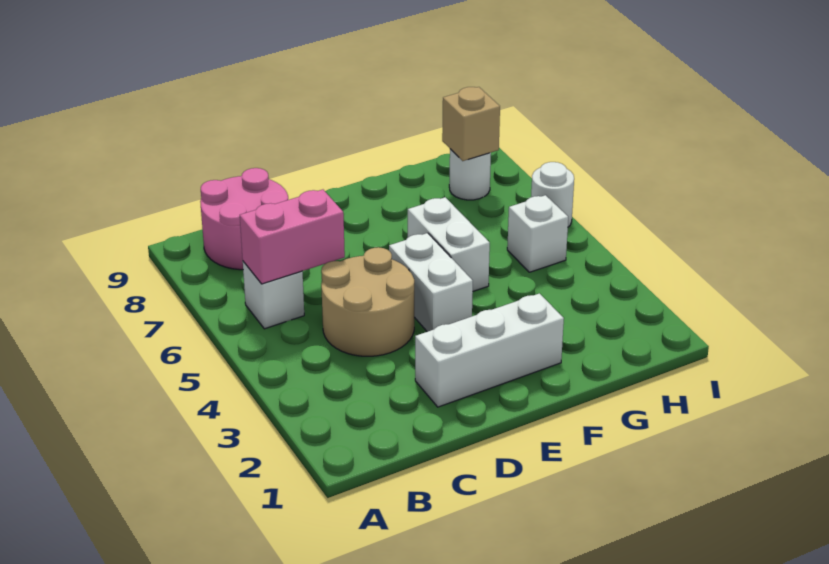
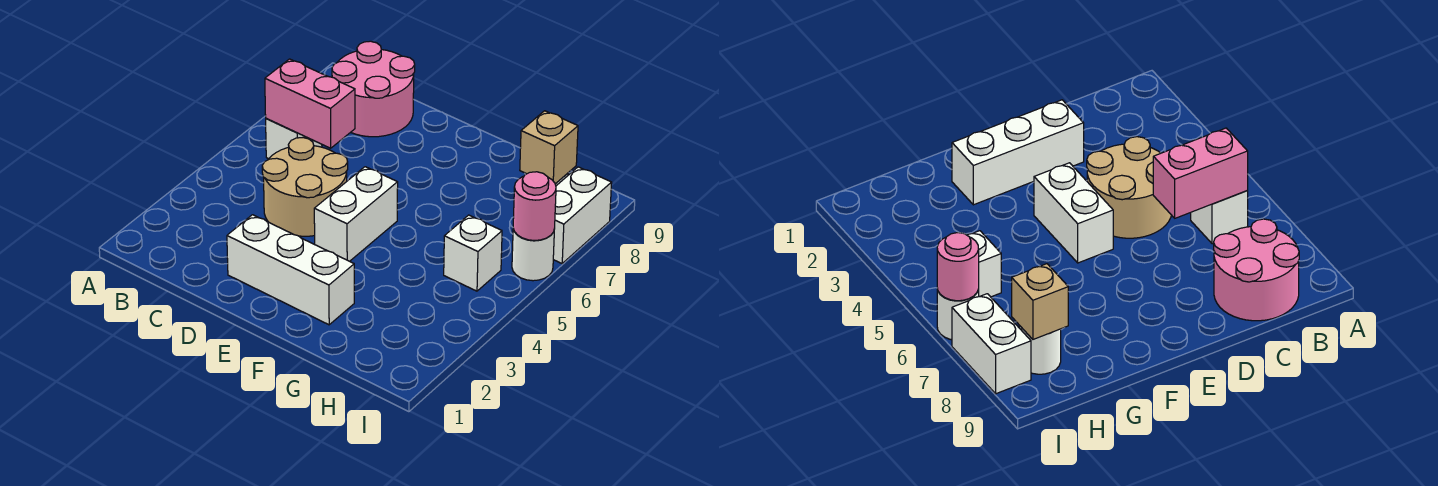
white 1x2 brick [408,197,490,291] -> white 1x2 brick moved to [553,167,612,263]
none -> pink 1x1 round brick [513,172,556,241]

